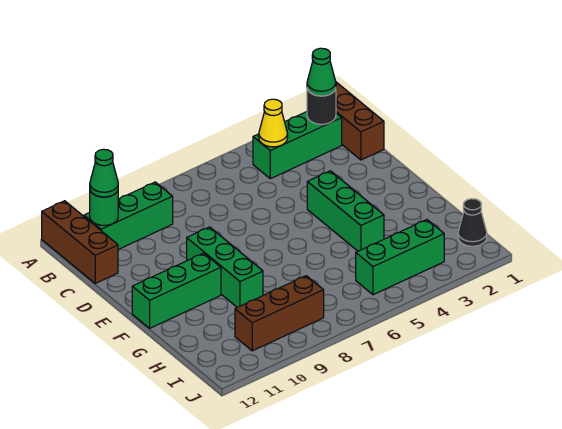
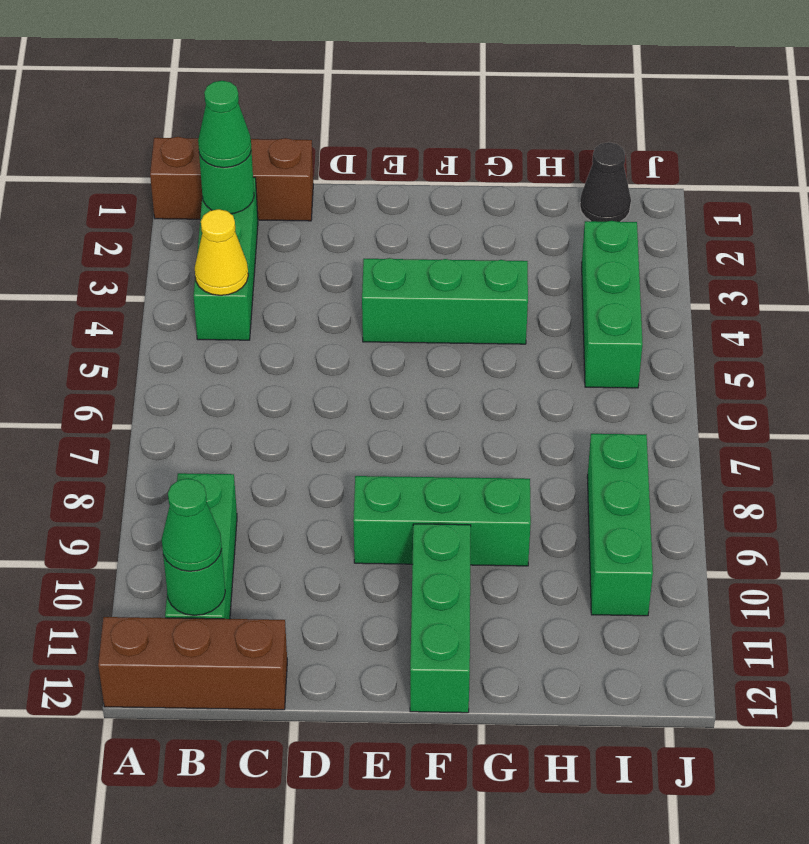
black 1x1 round brick [307,88,336,124] -> green 1x1 round brick [199,150,254,214]
brown 1x3 brick [235,276,324,351] -> green 1x3 brick [587,434,653,616]

